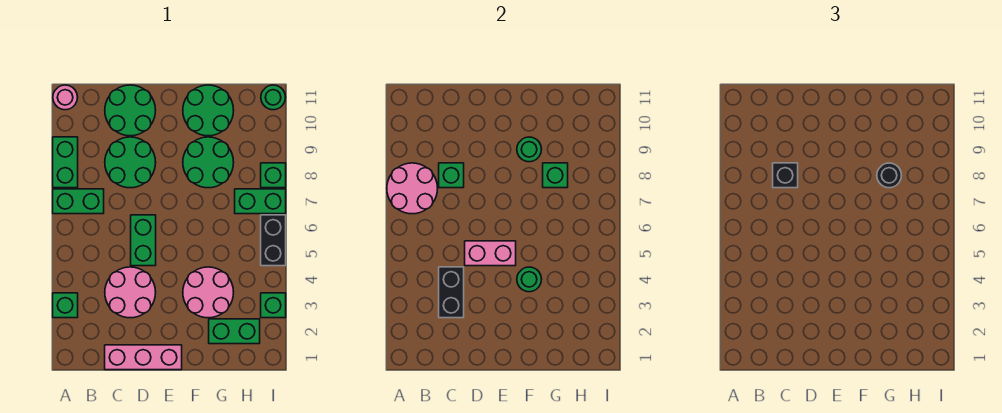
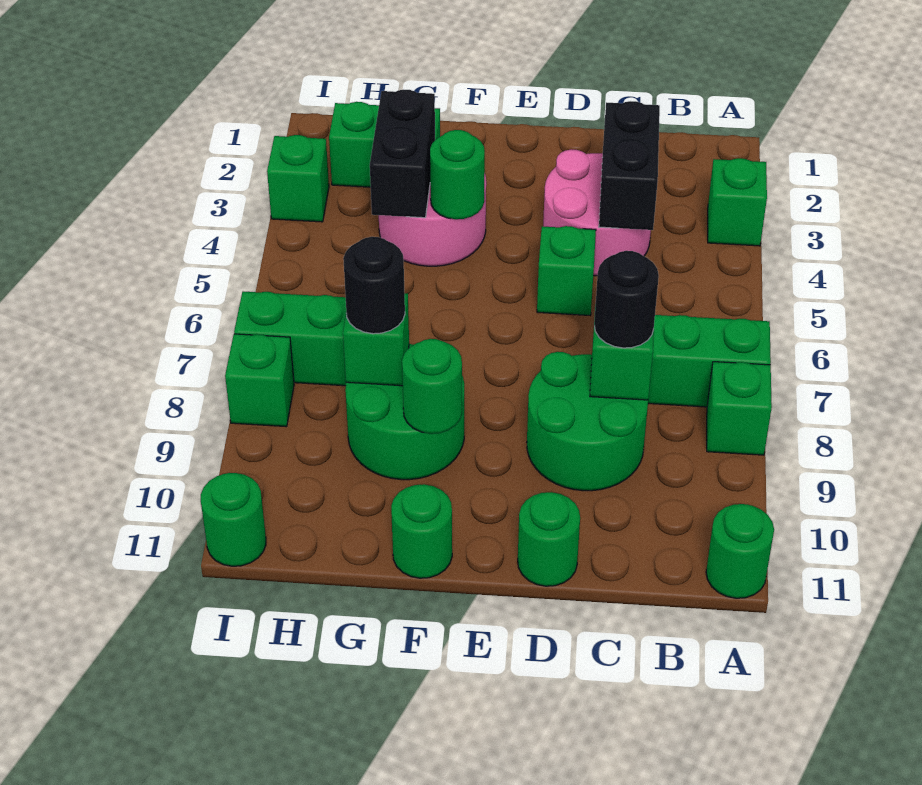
pink 2x2 round brick [387,163,438,214] -> none
green 1x2 brick [53,137,78,188] -> green 1x1 brick [707,362,772,455]
pink 1x1 round brick [53,85,78,110] -> green 1x1 round brick [706,504,774,598]
pink 1x3 brick [105,345,182,370] -> none
black 1x1 brick [773,163,798,188] -> black 1x1 round brick [594,251,659,348]
green 2x2 round brick [105,85,156,136] -> green 1x1 round brick [518,492,580,586]
green 1x2 brick [131,215,156,266] -> green 1x1 brick [537,226,596,315]
pink 1x2 brick [465,241,516,266] -> none
green 2x2 round brick [183,85,234,136] -> green 1x1 round brick [391,484,452,578]
black 1x2 brick [261,215,286,266] -> black 1x2 brick moved to [370,90,435,218]

